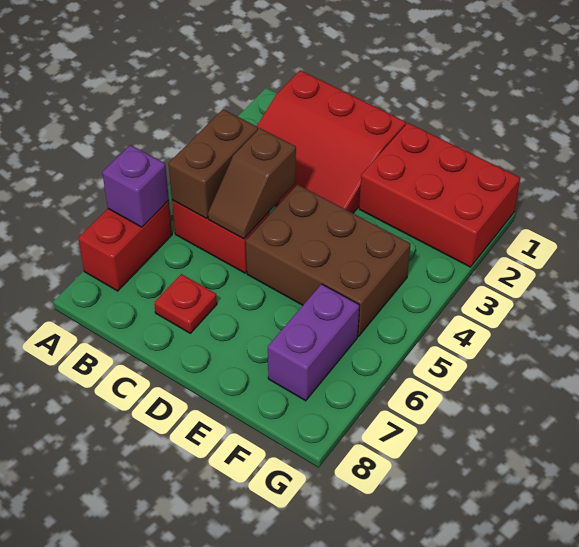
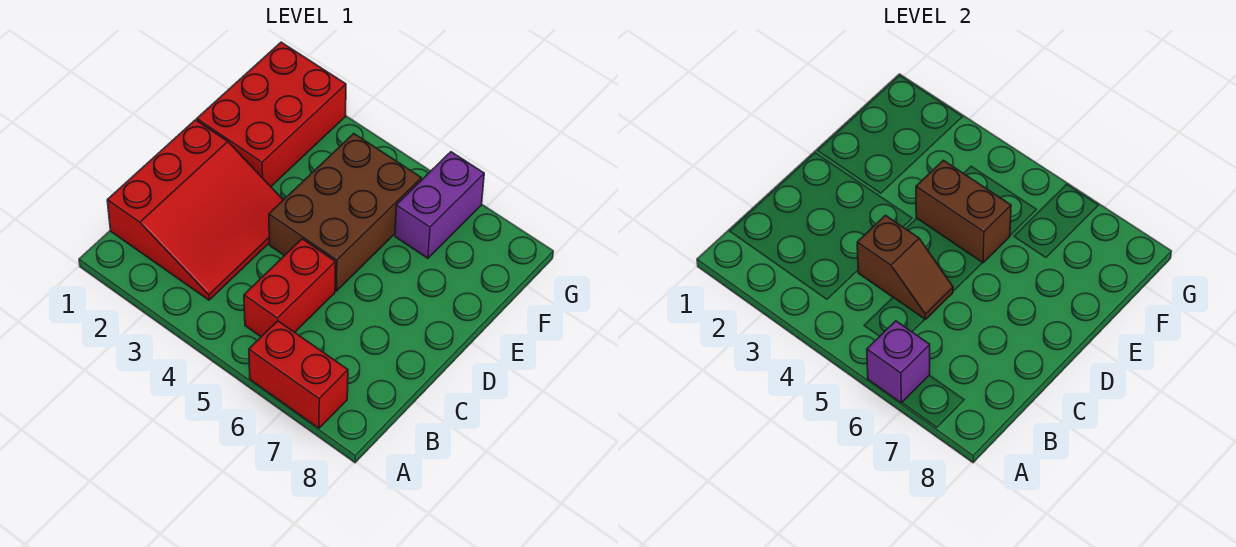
brown 1x2 brick [168,109,258,218] -> brown 1x2 brick moved to [916,160,1011,263]
red 1x1 plate [154,274,217,333] -> none
purple 1x2 brick [268,284,359,401] -> purple 1x2 brick turned to [395,152,484,258]

